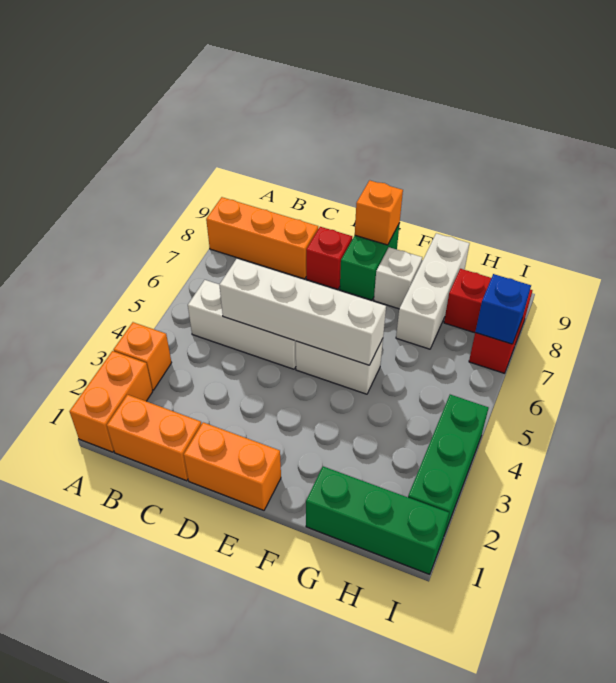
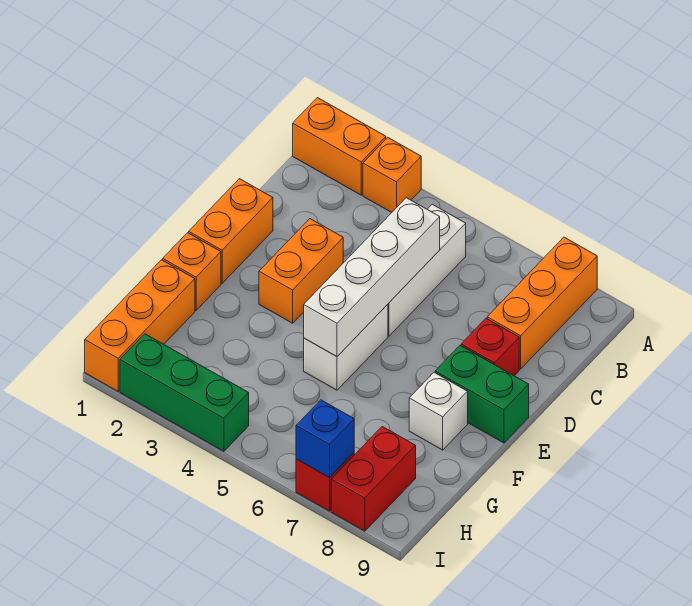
orange 1x2 brick [107,395,202,481] -> orange 1x2 brick moved to [259,219,343,323]
orange 1x1 brick [355,180,403,245] -> orange 1x1 brick moved to [163,233,221,310]
green 1x3 brick [306,466,449,574] -> orange 1x3 brick [85,260,195,391]
white 1x3 brick [396,233,470,349] -> none

